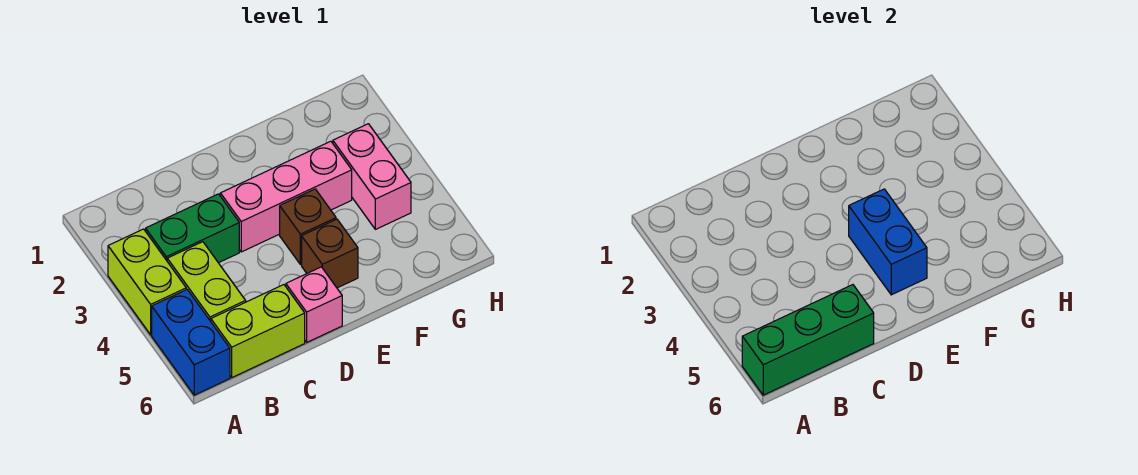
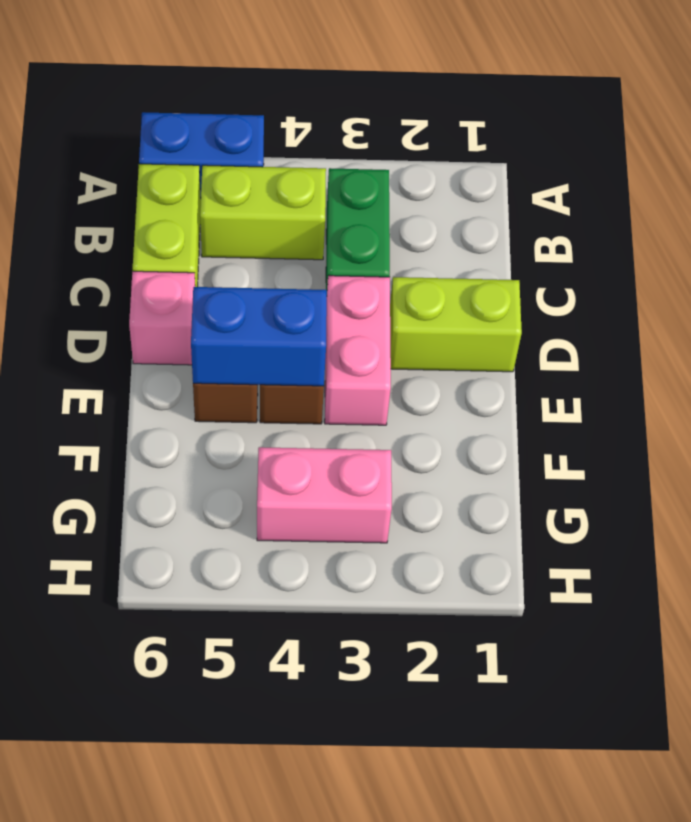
lime 1x2 brick [108,229,186,335] -> lime 1x2 brick moved to [390,277,522,372]
green 1x3 brick [742,285,874,395] -> none
pink 1x3 brick [220,141,352,252] -> pink 1x2 brick [325,276,391,425]

